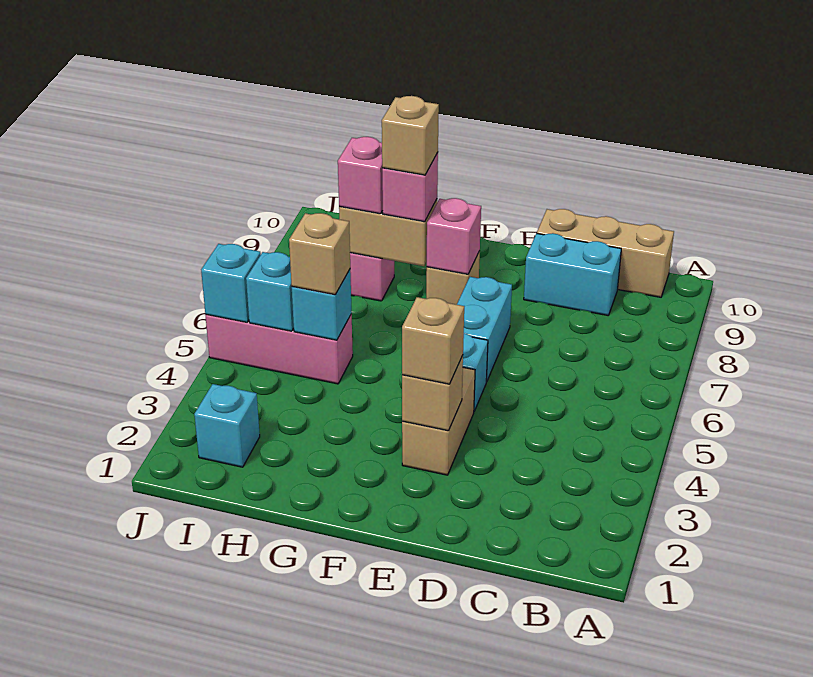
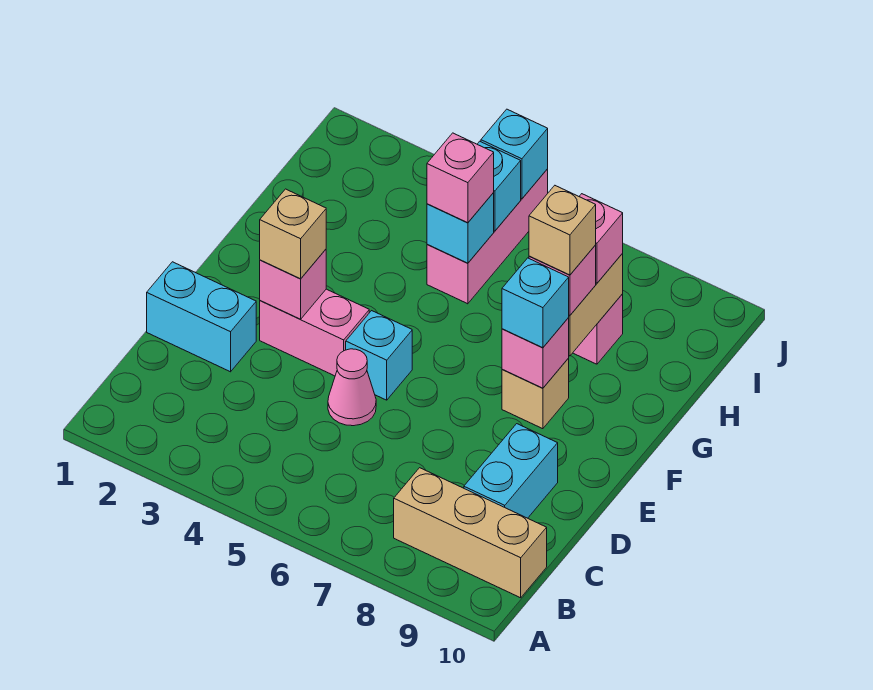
tan 1x3 brick [537,209,674,297] -> tan 1x3 brick turned to [394,468,547,598]
none -> pink 1x1 cone [328,349,376,426]
tan 1x2 brick [402,367,475,475] -> pink 1x2 brick [260,289,369,376]
tan 1x1 brick [402,355,463,431] -> pink 1x1 brick [260,249,326,319]
cyan 1x2 brick [457,277,512,382] -> cyan 1x2 brick moved to [147,262,256,372]
tan 1x1 brick [289,213,350,295] -> pink 1x1 brick [427,133,494,223]
cyan 1x1 brick [194,384,260,467] -> cyan 1x1 brick moved to [502,258,569,348]

